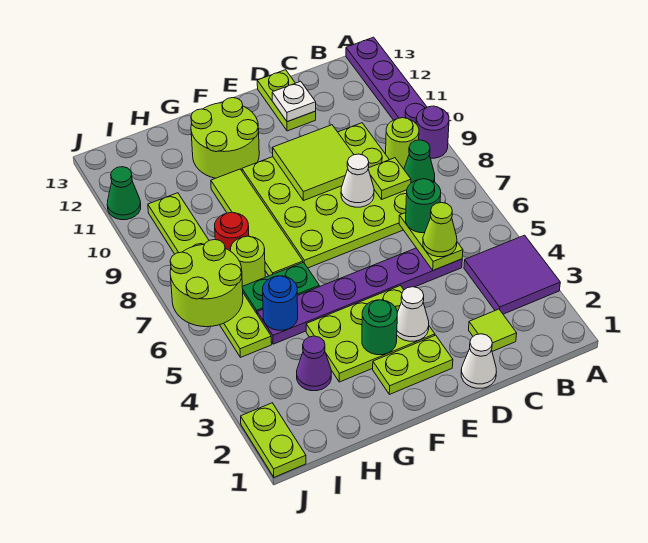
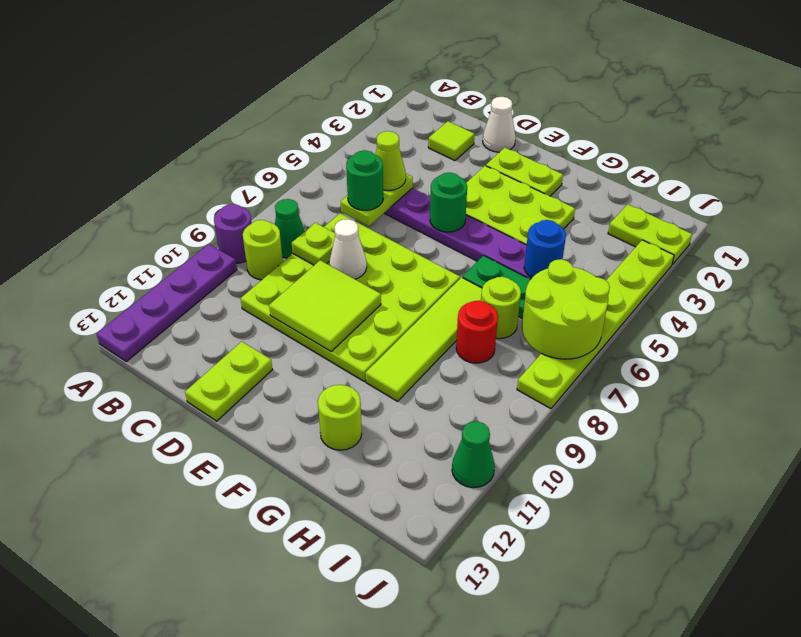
purple 2x2 tile [464,235,560,314] -> none
white 1x1 plate [272,81,316,122] -> none
white 1x1 cone [397,287,429,341] -> none
green 1x1 round brick [362,300,397,355] -> green 1x1 round brick moved to [430,173,467,232]
lime 2x2 round brick [191,98,259,178] -> lime 1x1 round brick [318,385,362,450]
purple 1x1 cone [297,336,331,391] -> none
lime 1x6 plate [148,193,272,357] -> lime 1x6 plate moved to [517,240,674,409]
lime 1x2 plate [241,403,306,477] -> lime 1x2 plate turned to [608,204,692,264]

